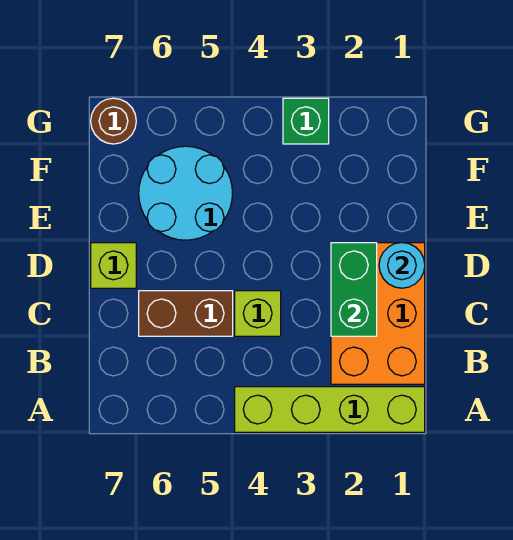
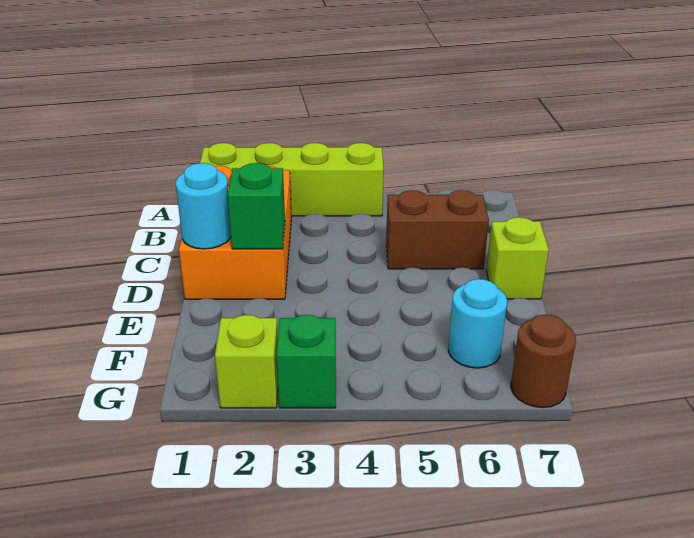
green 1x2 brick [331,243,377,336] -> green 1x1 brick [228,163,285,249]
lime 1x1 brick [235,291,281,336] -> lime 1x1 brick moved to [215,315,278,408]
cyan 2x2 round brick [139,146,233,240] -> cyan 1x1 round brick [448,279,507,368]

